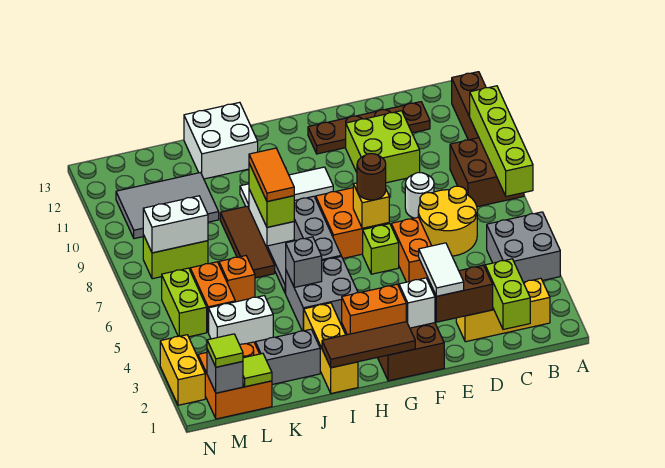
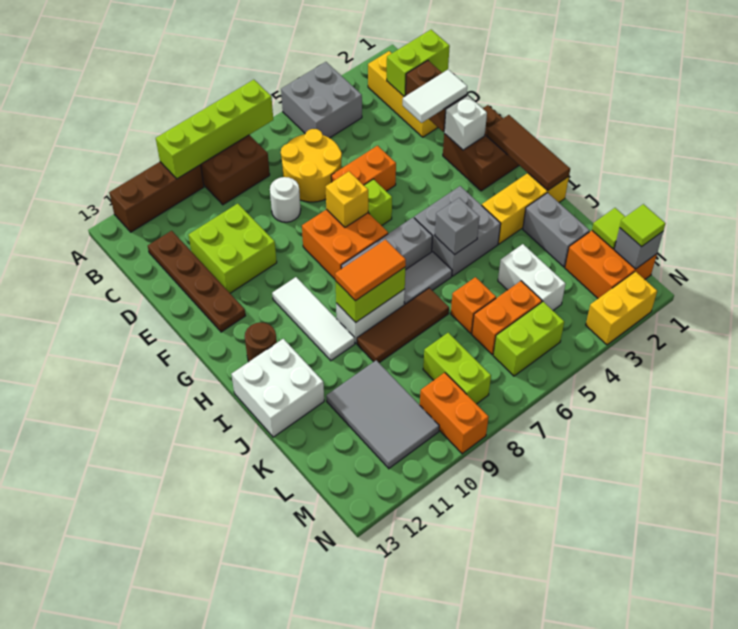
brown 1x1 round brick [357,154,386,200] -> brown 1x1 round brick moved to [245,322,277,361]
orange 1x2 brick [342,284,406,335] -> orange 1x2 brick moved to [420,373,489,454]
white 1x2 brick [143,196,208,253] -> none

